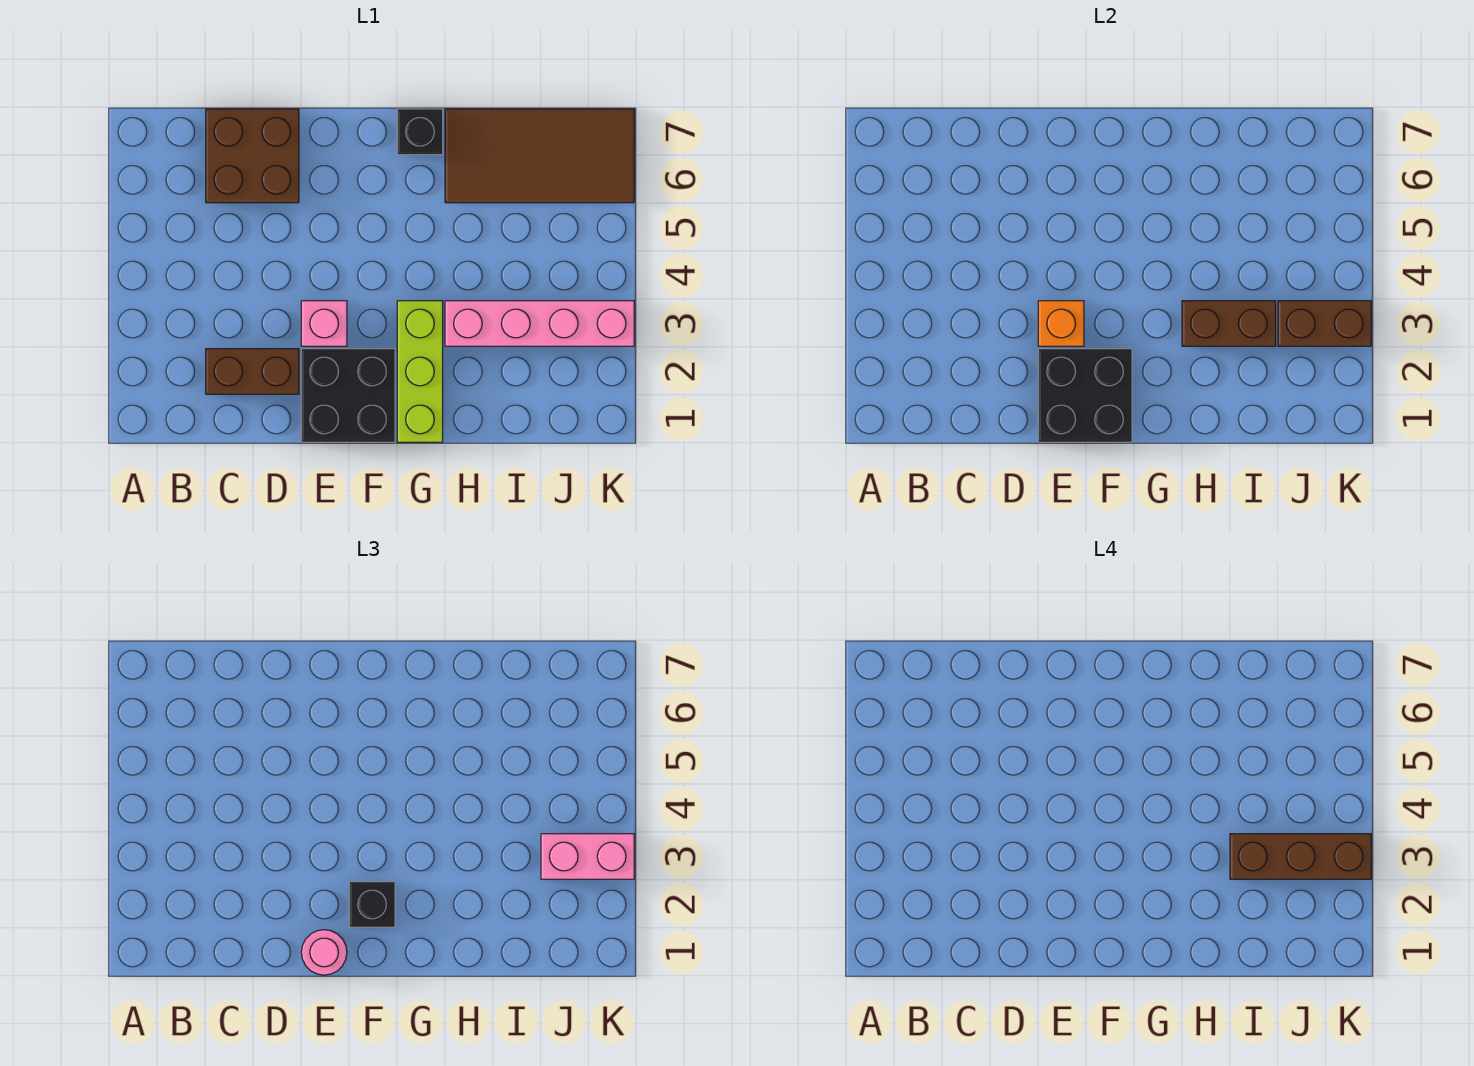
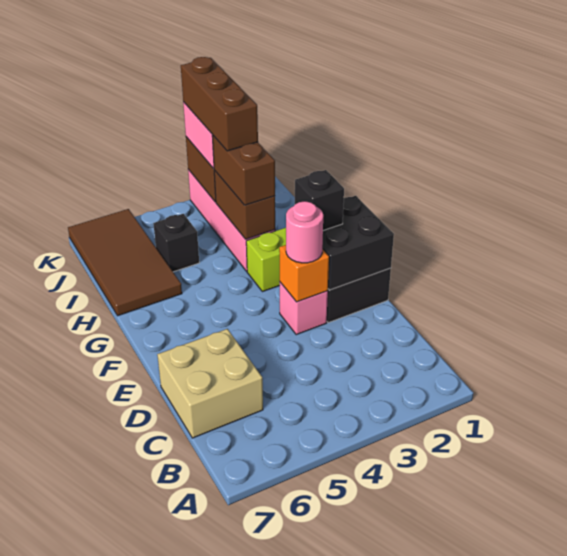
brown 1x2 brick [206,349,299,394] -> brown 1x2 brick moved to [212,135,275,205]
brown 2x2 brick [206,109,299,203] -> tan 2x2 brick [157,329,263,438]
pink 1x1 round brick [301,930,347,975] -> pink 1x1 round brick moved to [286,201,323,263]
black 1x1 brick [397,109,443,155] -> black 1x1 brick moved to [153,214,199,272]

